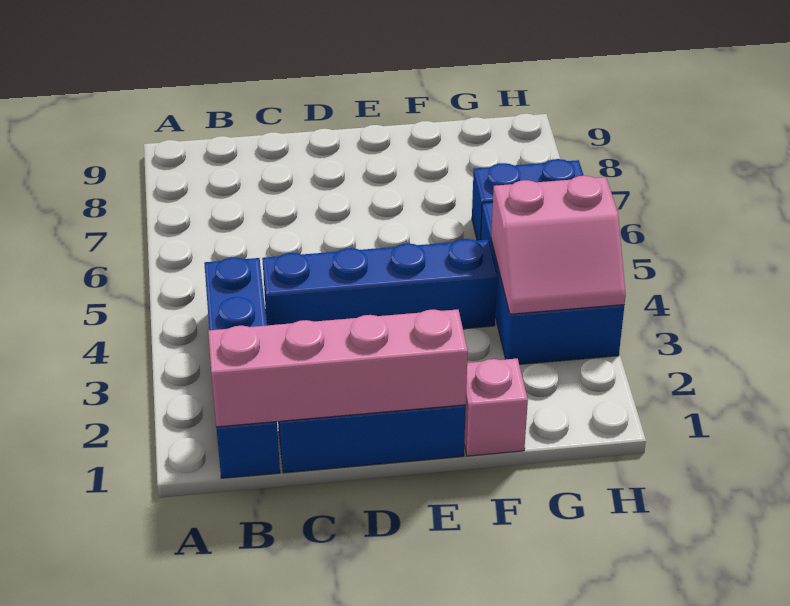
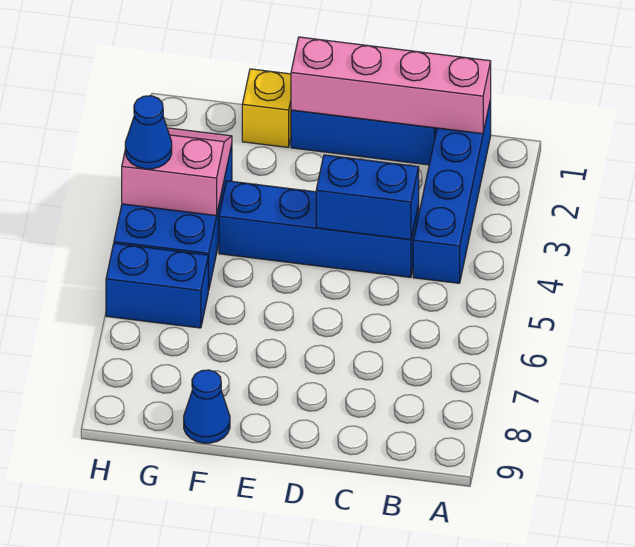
none -> blue 1x2 brick [316,155,419,240]
pink 1x1 brick [464,359,528,456] -> yellow 1x1 brick [242,69,291,147]
none -> blue 1x1 cone [184,370,230,443]
none -> blue 1x1 cone [125,96,172,169]

